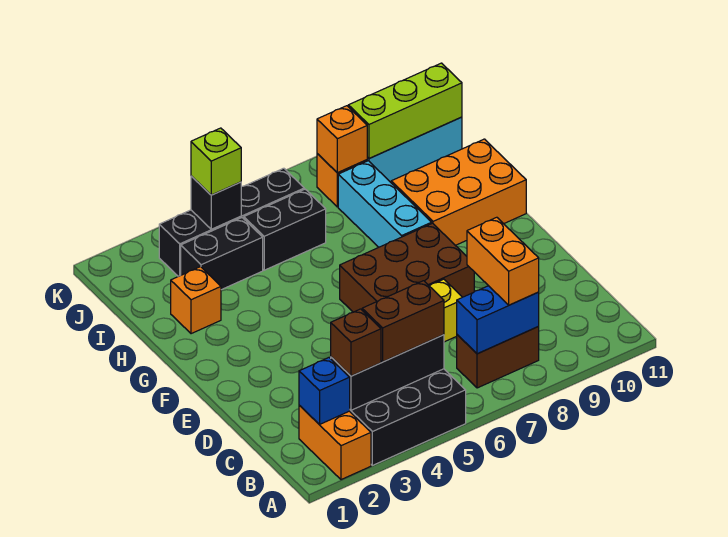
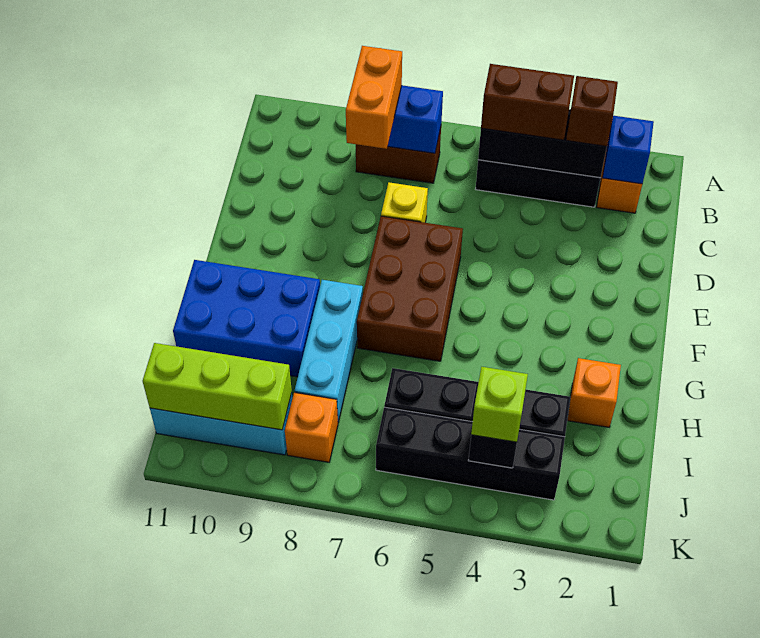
brown 2x3 brick [340,223,474,312] -> brown 2x3 brick turned to [357,216,463,361]
orange 2x3 brick [391,139,526,245] -> blue 2x3 brick [173,260,320,377]
orange 1x1 brick [317,106,367,173] -> none

